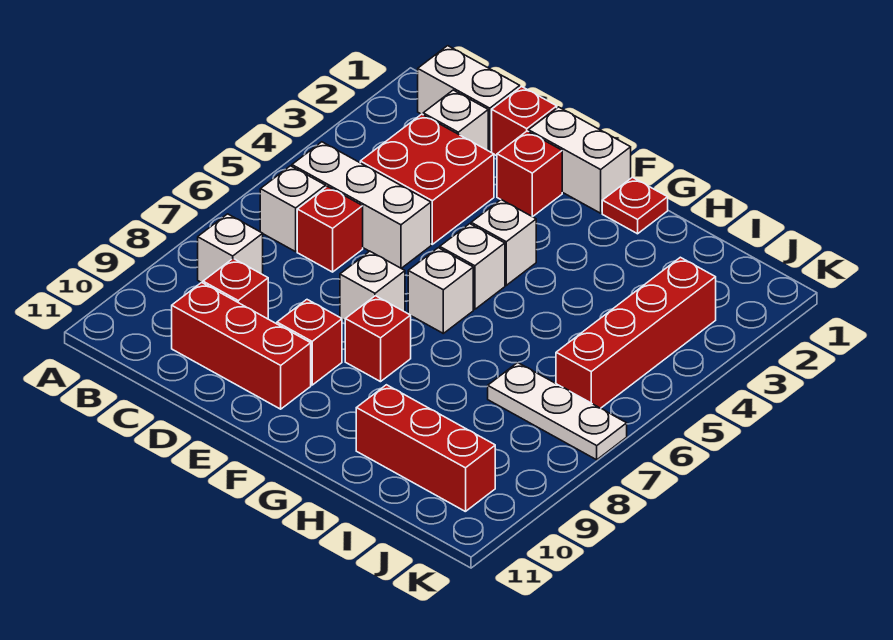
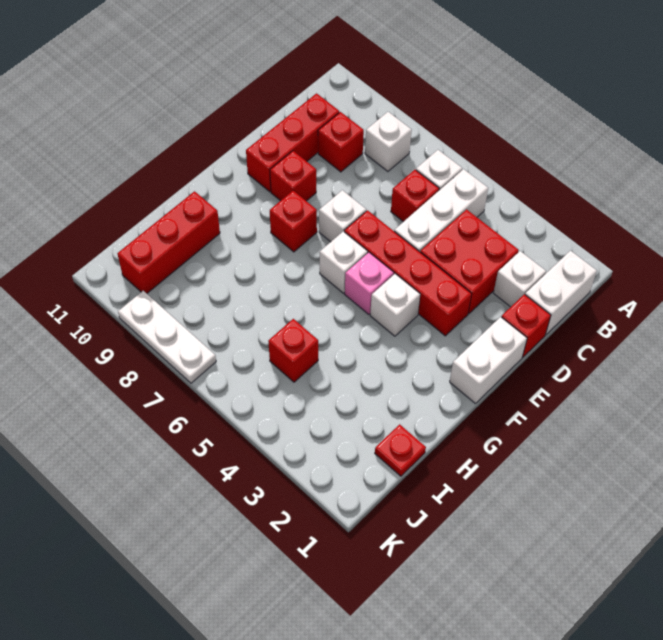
red 1x1 brick [497,131,562,217] -> red 1x1 brick moved to [268,319,318,382]
white 1x1 brick [440,224,505,309] -> pink 1x1 brick [345,253,394,314]
red 1x1 plate [602,177,668,234] -> red 1x1 plate moved to [375,424,426,476]
white 1x3 plate [488,363,627,460] -> white 1x3 plate turned to [118,291,216,383]
red 1x4 brick [556,257,716,408] -> red 1x4 brick moved to [344,210,472,336]

